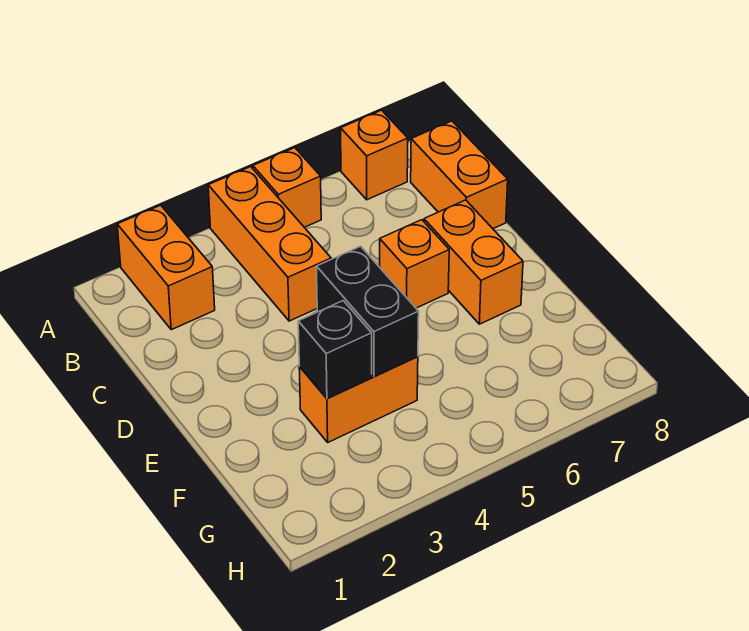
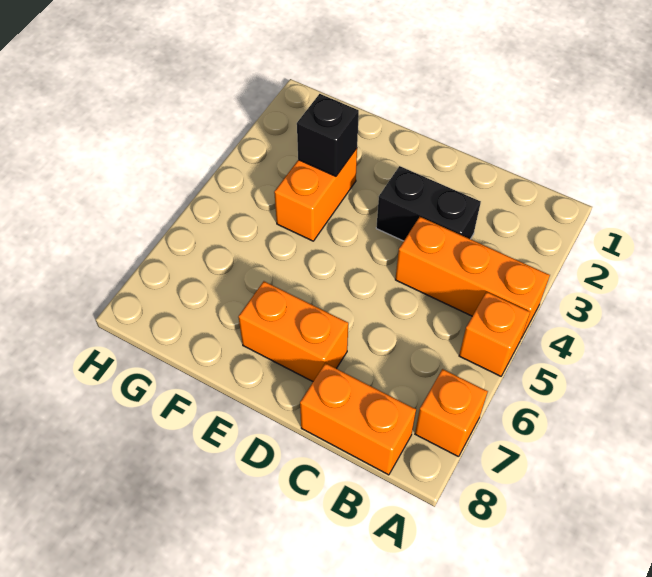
orange 1x2 brick [117,205,215,330] -> none
orange 1x1 brick [380,220,449,308] -> none
black 1x2 brick [317,246,419,377] -> black 1x2 brick moved to [376,166,481,241]

